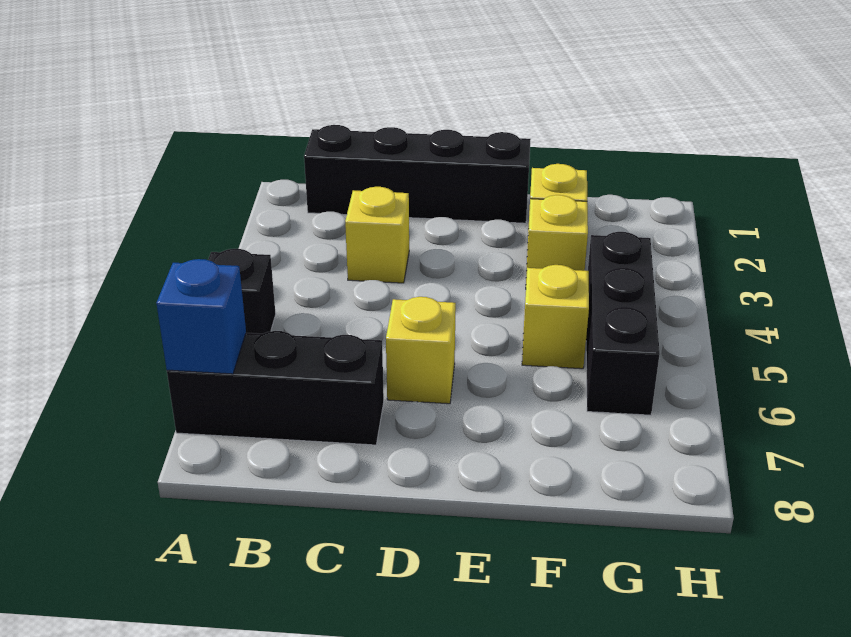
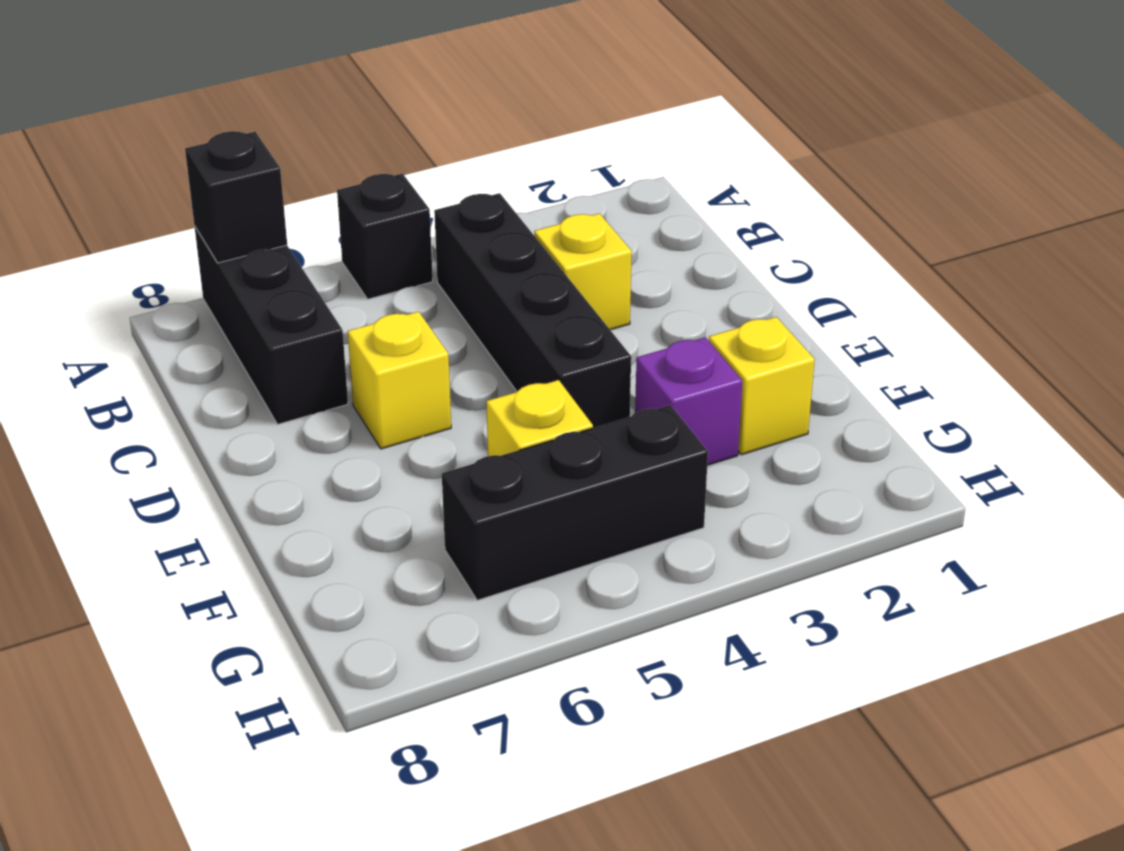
blue 1x1 brick [156,259,246,374] -> black 1x1 brick [185,131,287,263]
black 1x4 brick [304,125,531,223] -> black 1x4 brick moved to [434,193,631,428]
yellow 1x1 brick [526,195,588,279] -> purple 1x1 brick [635,337,742,465]

